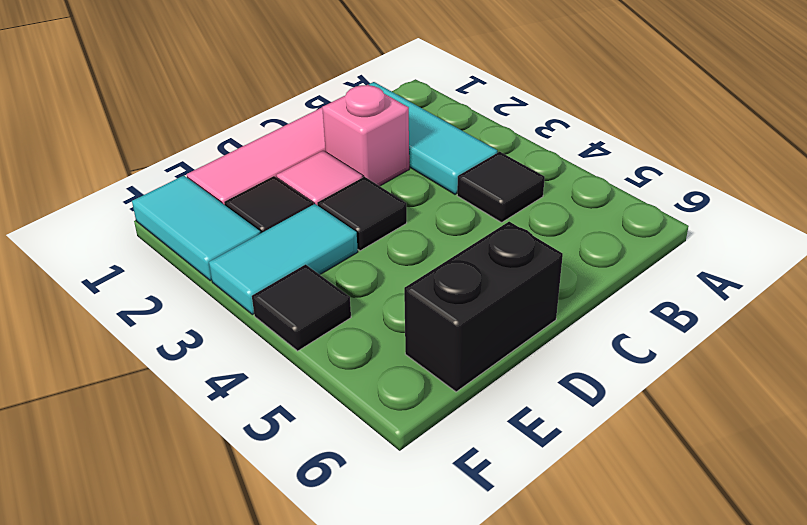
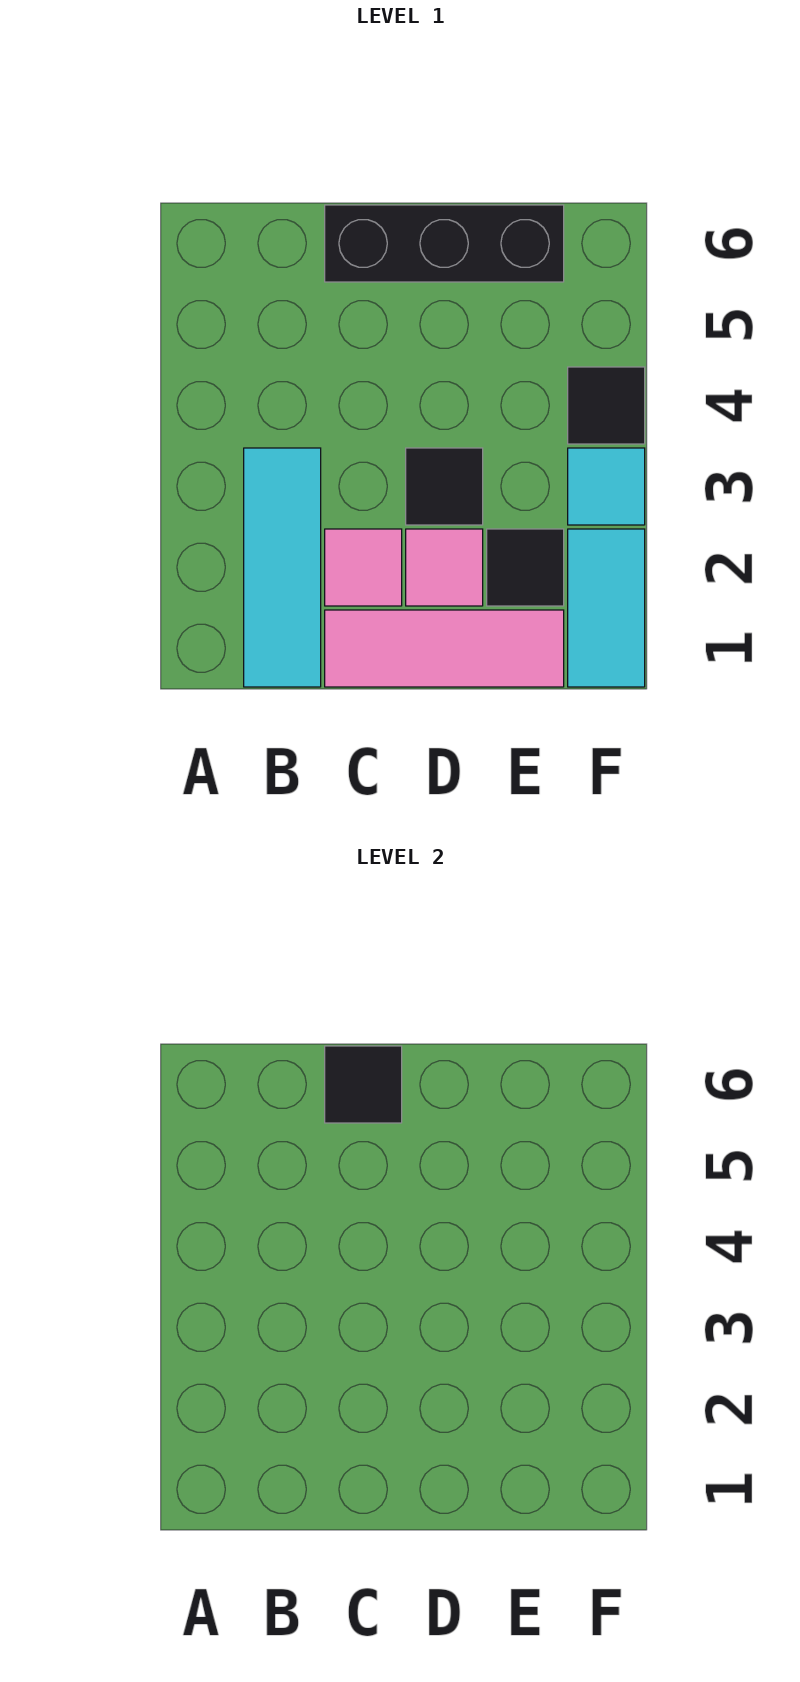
black 1x1 tile [457,152,545,222] -> black 1x1 tile moved to [325,1046,402,1123]
pink 1x1 brick [322,85,409,186] -> pink 1x1 tile [325,529,402,606]
black 1x2 brick [404,222,563,392] -> black 1x3 brick [325,205,564,282]
cyan 1x2 tile [209,204,358,315] -> cyan 1x1 tile [568,448,645,525]

